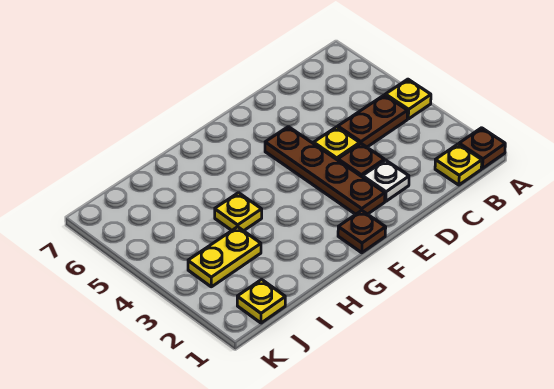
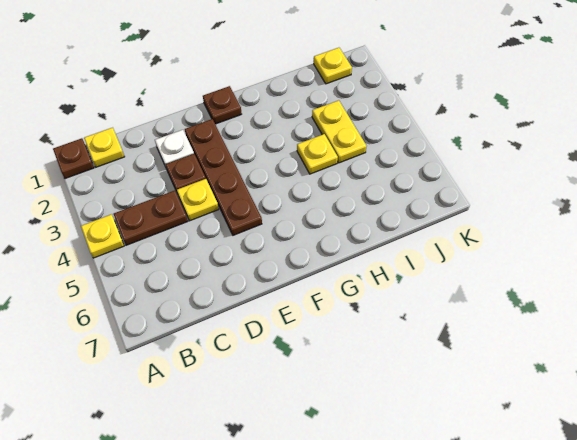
yellow 1x2 plate [188,227,261,287] -> yellow 1x2 plate turned to [312,100,367,163]

